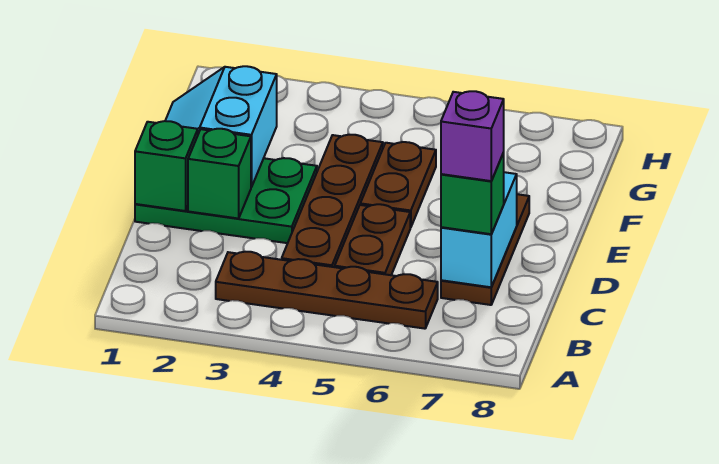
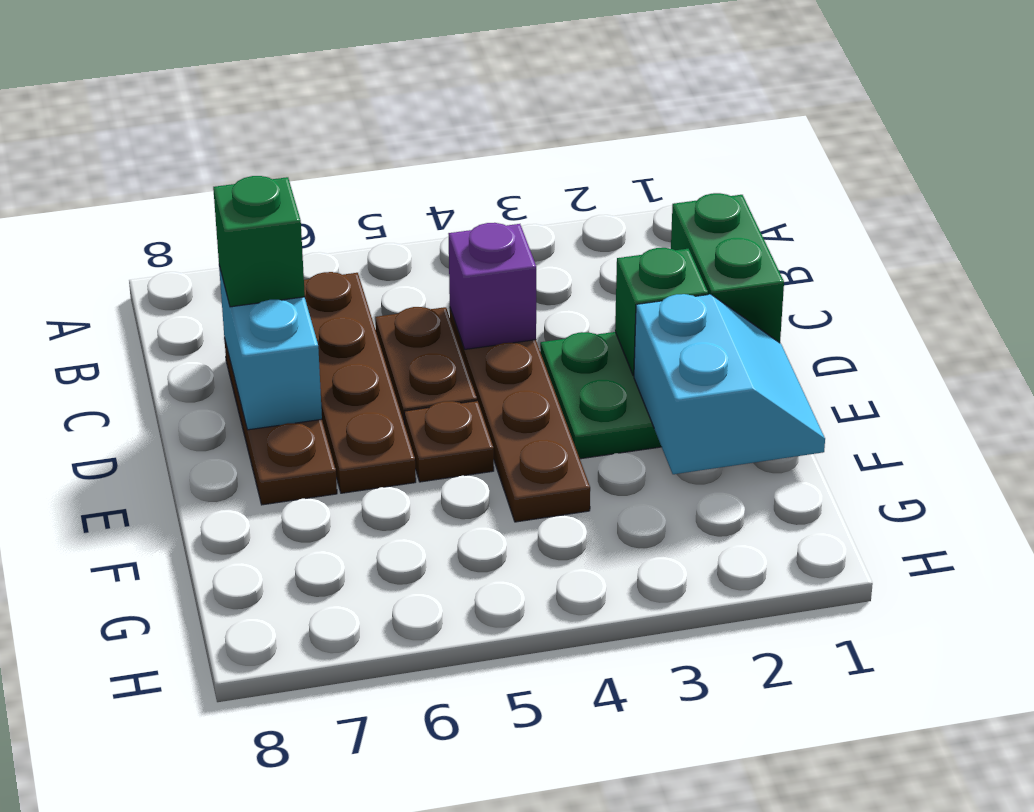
brown 1x4 plate [216,252,438,329] -> brown 1x4 plate turned to [304,272,416,493]
purple 1x1 brick [441,91,504,181] -> purple 1x1 brick moved to [449,223,536,349]
green 1x1 brick [135,121,198,211] -> green 1x2 brick [671,193,784,343]
brown 1x2 plate [360,142,436,228] -> brown 1x1 plate [404,401,494,482]

